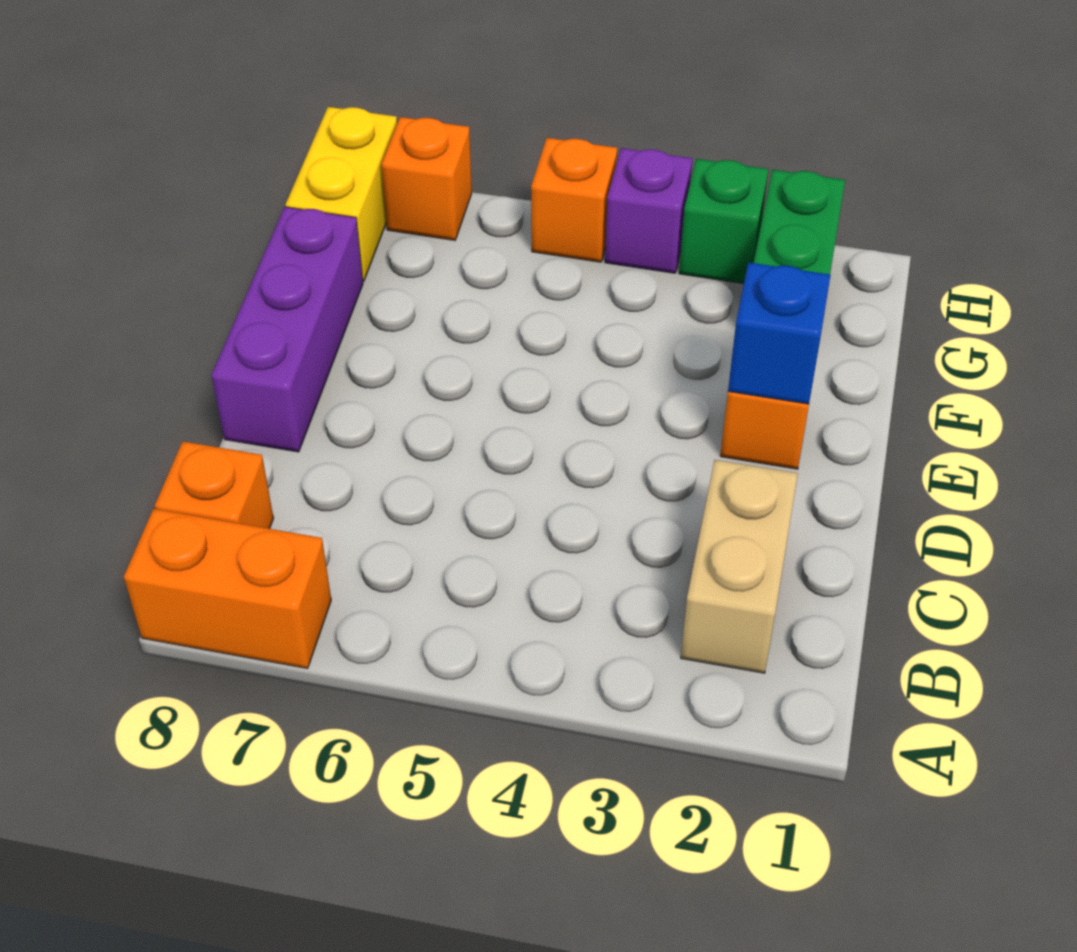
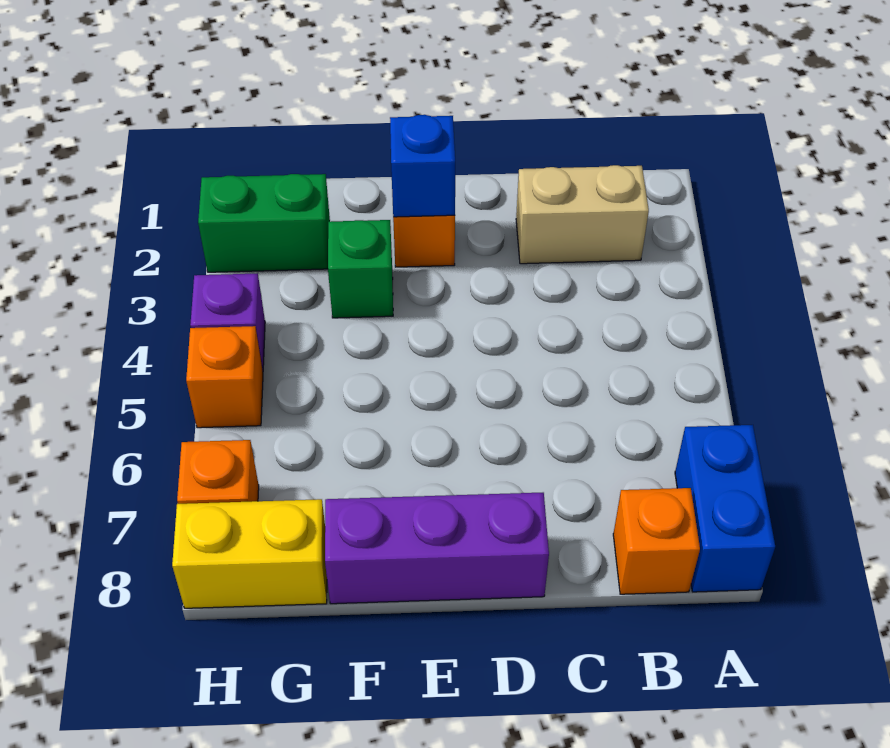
orange 1x2 brick [124,509,331,669] -> blue 1x2 brick [675,425,775,592]
green 1x1 brick [679,159,768,284] -> green 1x1 brick moved to [328,220,393,318]

